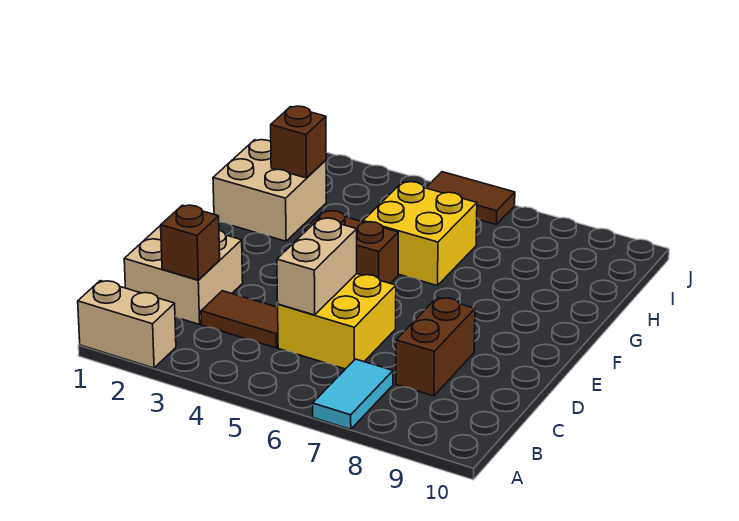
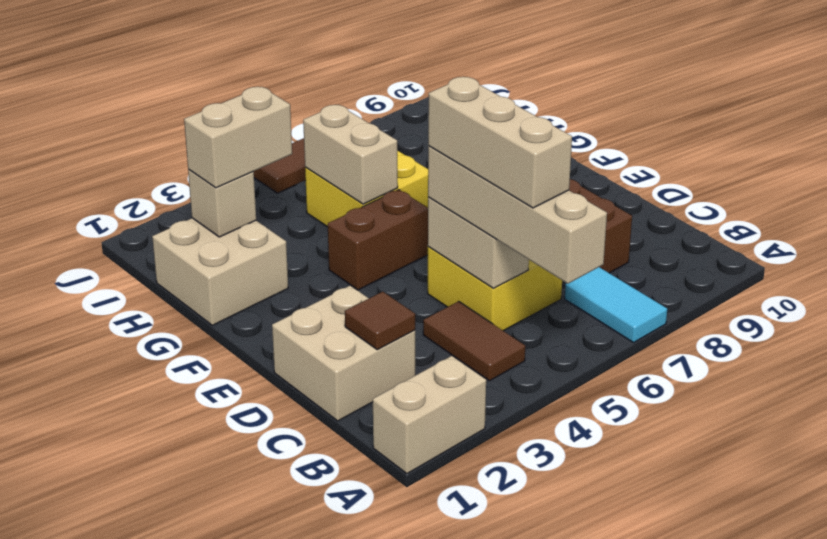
none -> tan 1x4 brick [428,146,607,284]
none -> tan 1x3 brick [428,77,572,208]
brown 1x1 brick [161,205,220,280] -> brown 1x1 tile [345,291,415,350]
brown 1x2 tile [201,291,278,348] -> brown 1x2 tile turned to [423,301,525,381]
none -> tan 1x2 brick [303,105,398,204]
brown 1x1 brick [271,106,326,178] -> tan 1x1 brick [188,170,256,237]
none -> tan 1x2 brick [184,87,292,188]

